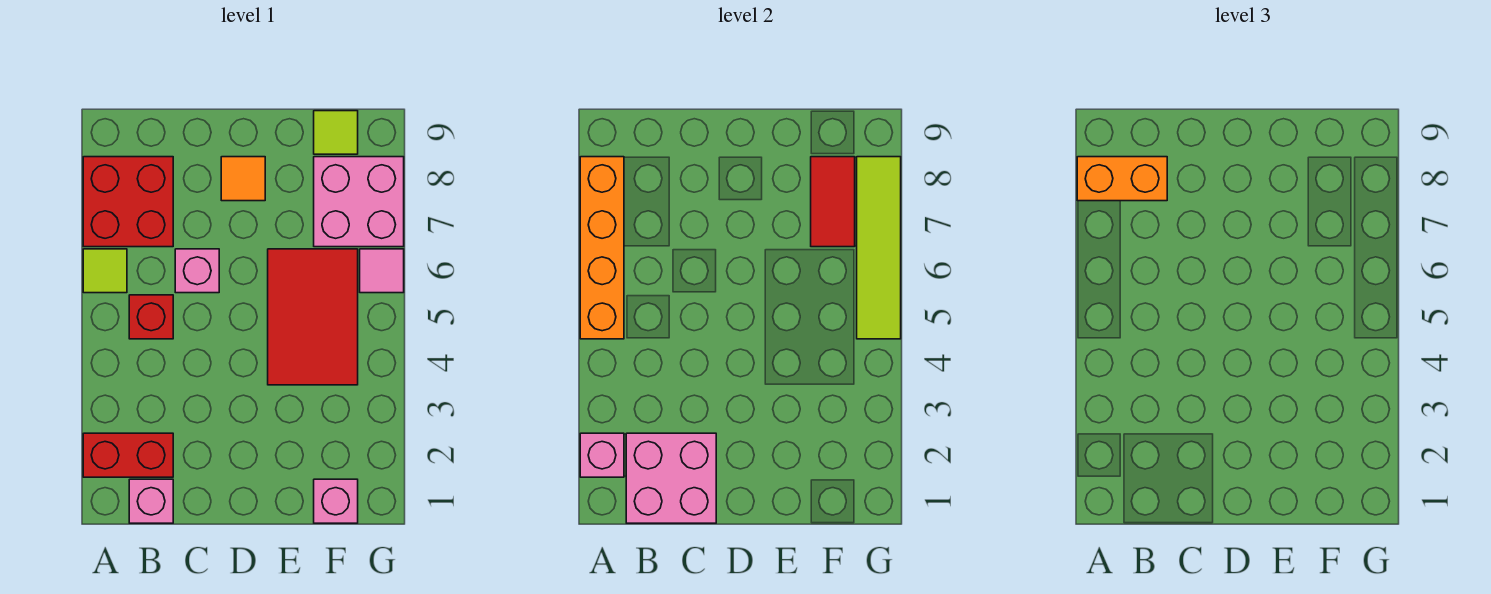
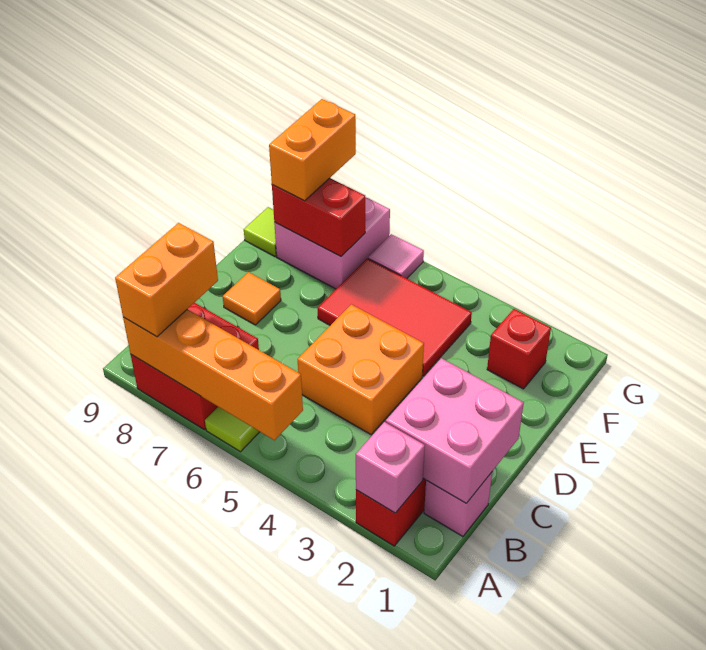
red 1x1 brick [129,295,173,339] -> red 1x1 brick moved to [487,309,551,389]
none -> orange 2x2 brick [298,304,424,435]
pink 1x1 brick [175,249,219,293] -> none
pink 1x1 brick [314,479,358,523] -> none
red 1x2 tile [811,157,855,247] -> red 1x2 brick [272,178,365,256]
none -> orange 1x2 brick [269,99,356,201]
lime 1x4 tile [857,157,901,339] -> none

